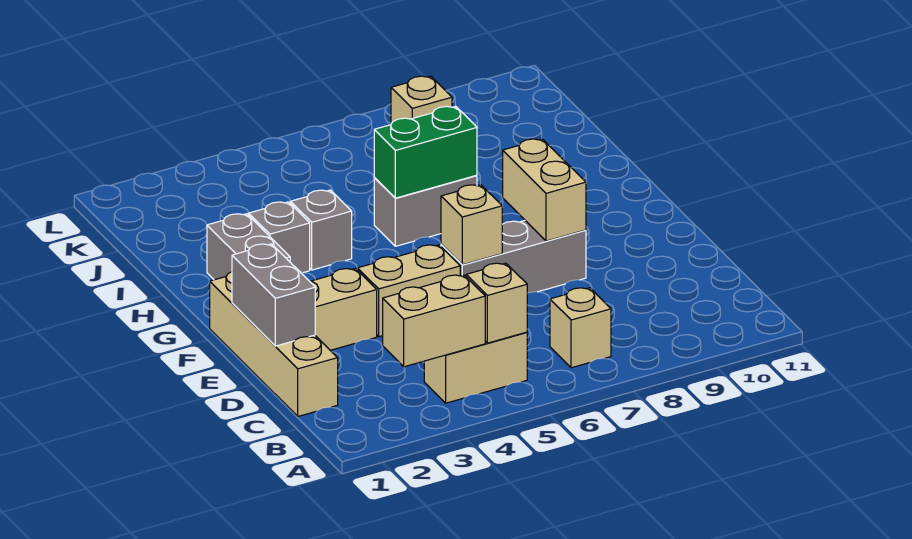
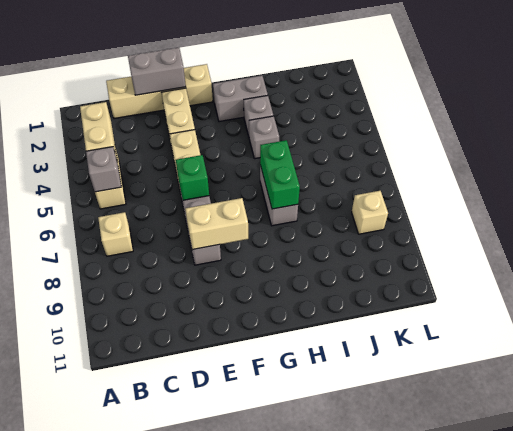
tan 1x1 brick [466,263,527,343] -> grey 1x1 brick [86,147,121,192]
tan 1x1 brick [441,185,502,265] -> green 1x1 brick [176,155,209,200]

